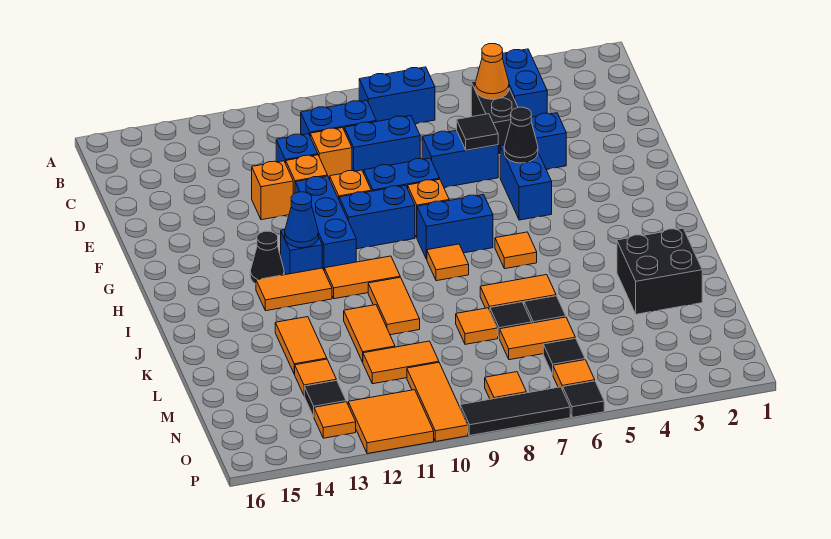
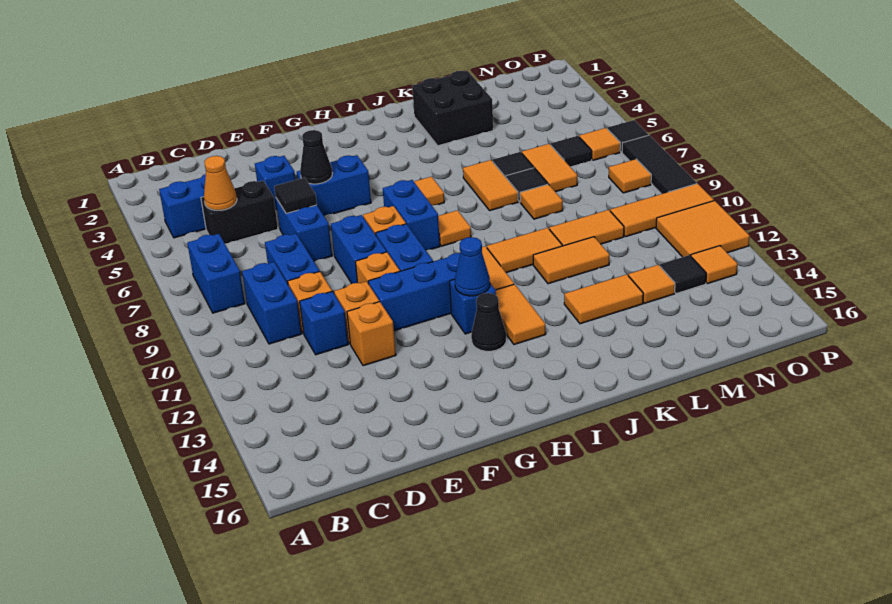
orange 1x2 tile [363,341,439,384] -> orange 1x2 tile turned to [549,210,624,246]

